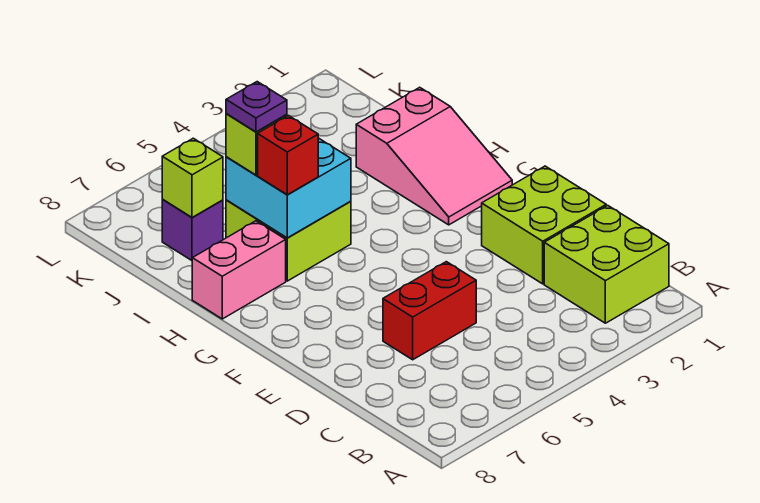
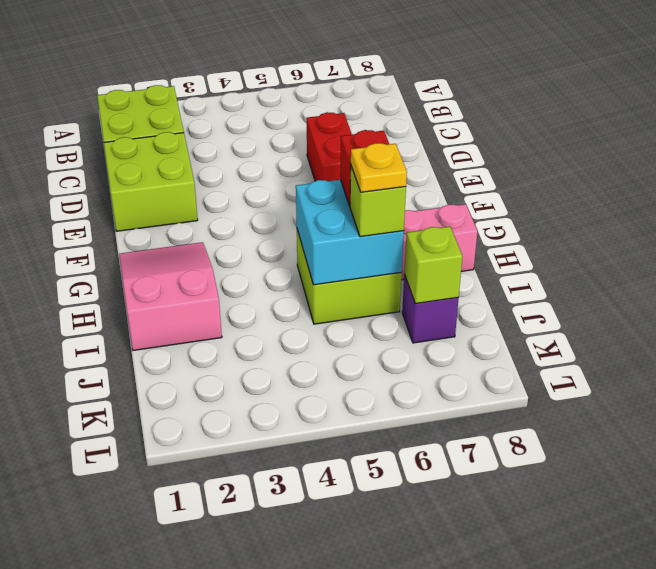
red 1x2 brick [383,262,476,360] -> red 1x2 brick turned to [307,112,352,181]
purple 1x1 plate [226,82,287,132] -> yellow 1x1 plate [351,143,407,192]

